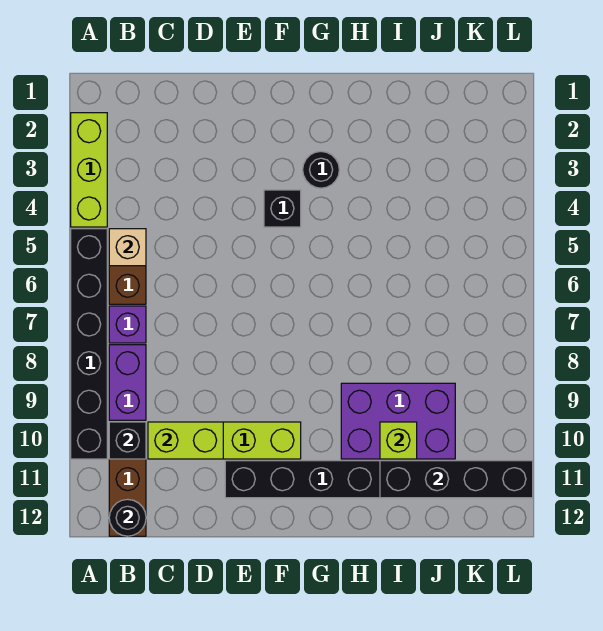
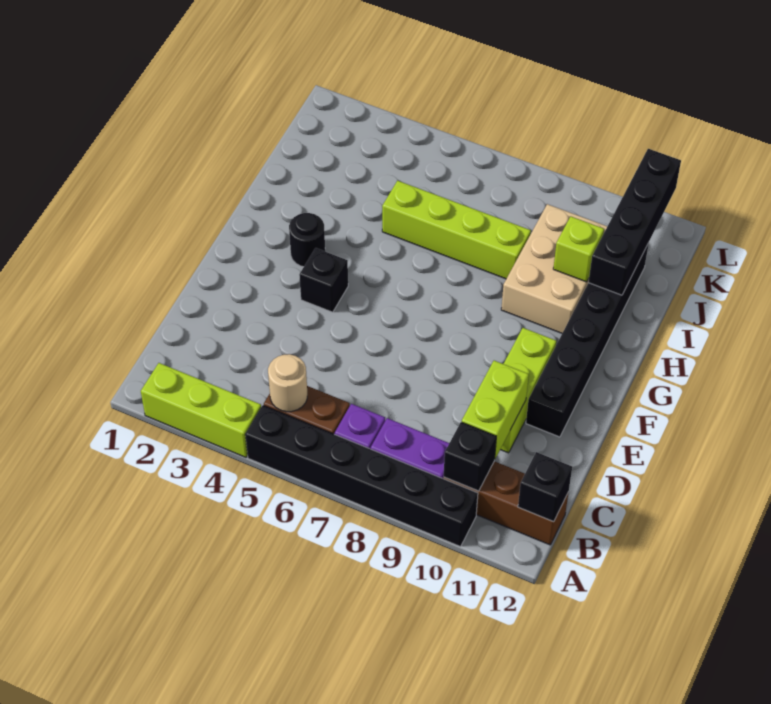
tan 1x1 brick [109,229,146,266] -> tan 1x1 round brick [268,354,307,412]
black 1x1 round brick [109,499,146,536] -> black 1x1 brick [518,452,572,522]
purple 2x3 brick [341,383,455,459] -> tan 2x3 brick [501,204,607,333]
none -> lime 1x4 brick [382,181,531,279]

